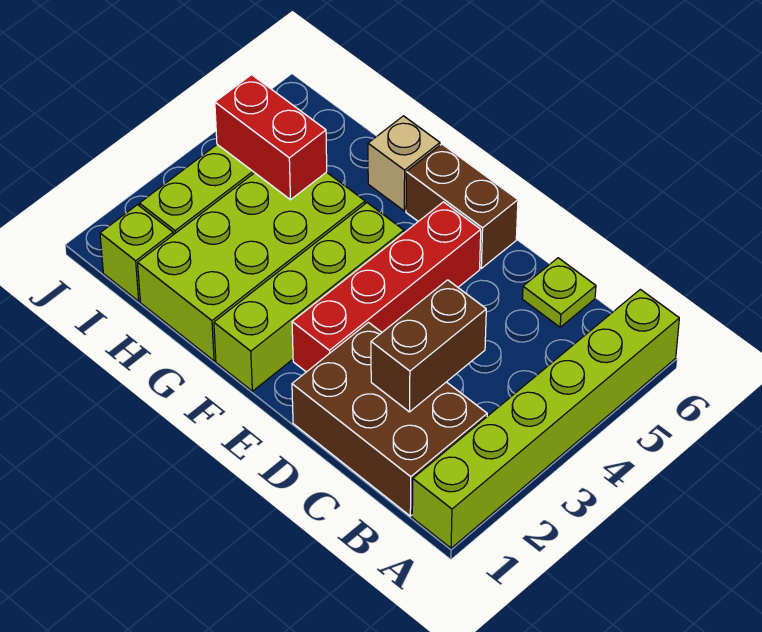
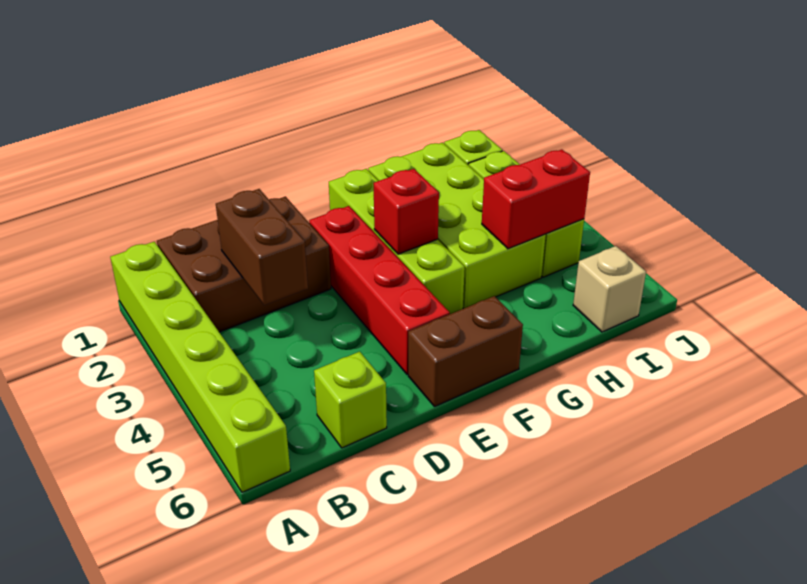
lime 1x1 plate [522,258,596,327] -> lime 1x1 brick [314,352,387,448]
none -> red 1x1 brick [373,169,439,254]
tan 1x1 brick [368,116,440,211] -> tan 1x1 brick moved to [573,246,646,332]

